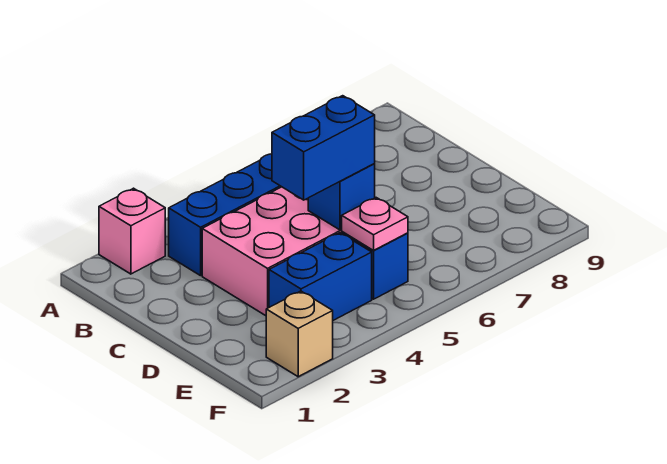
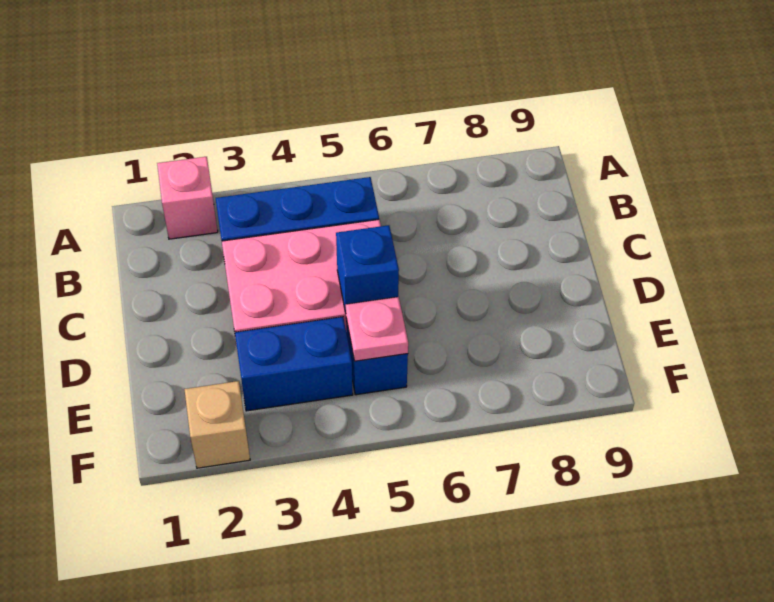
blue 1x2 brick [272,96,375,200] -> none

